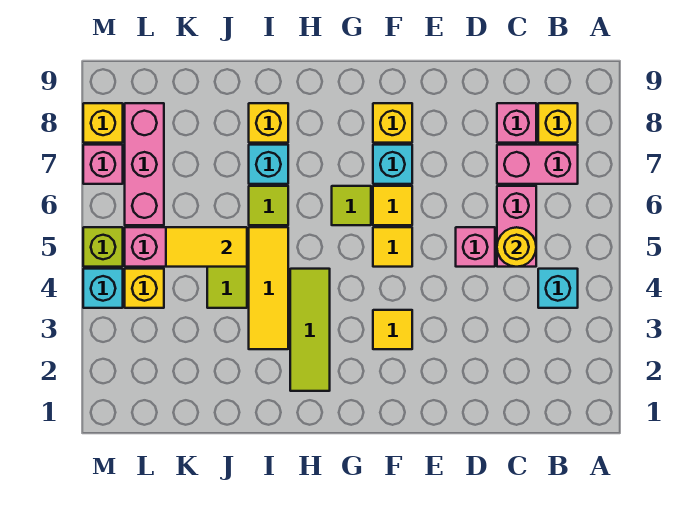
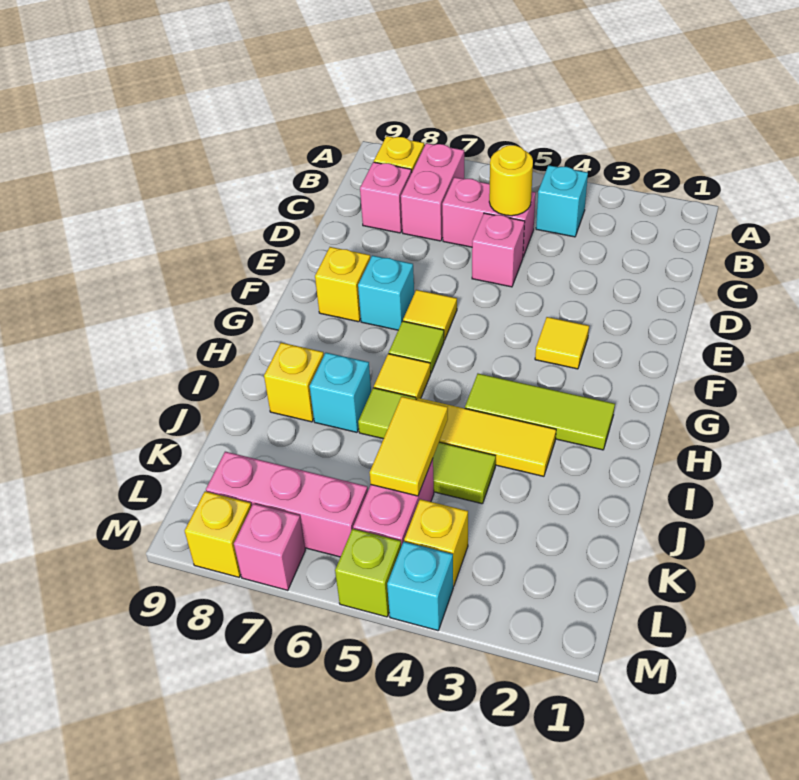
yellow 1x1 tile [373,227,412,267] -> yellow 1x1 tile moved to [374,354,431,400]

